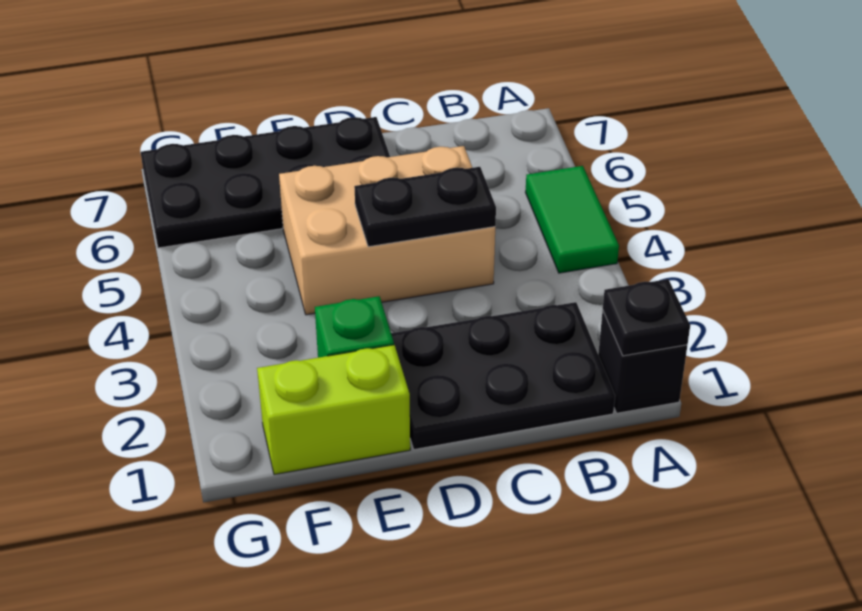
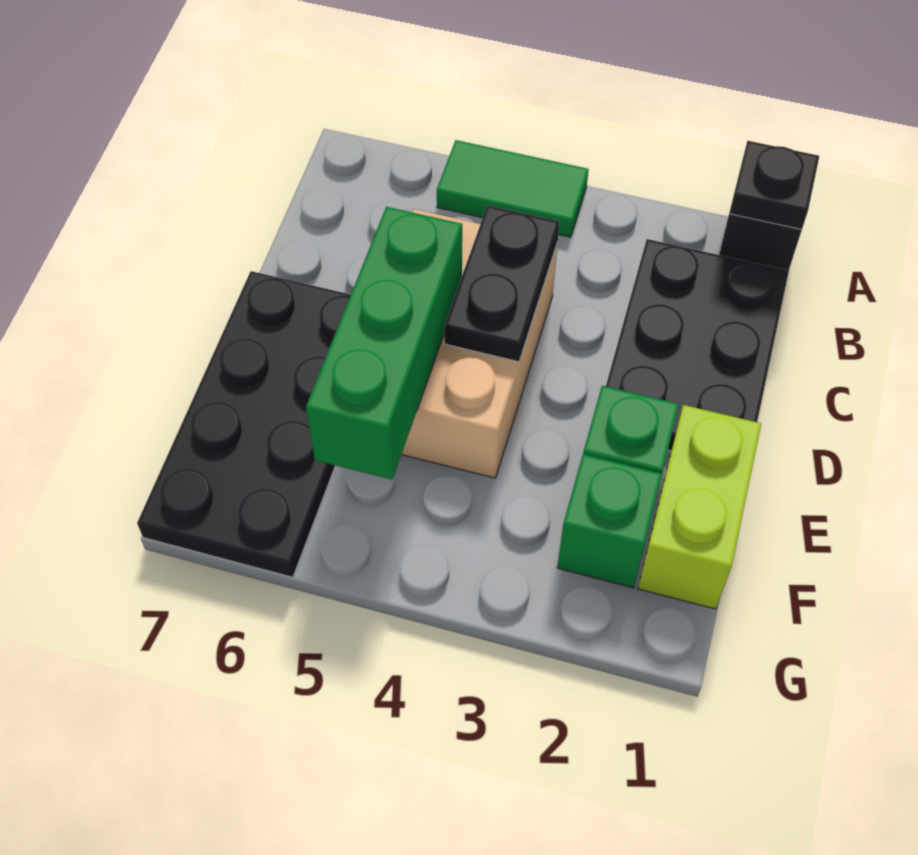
none -> green 1x3 brick [306,207,462,480]
none -> green 1x1 brick [557,454,662,588]

